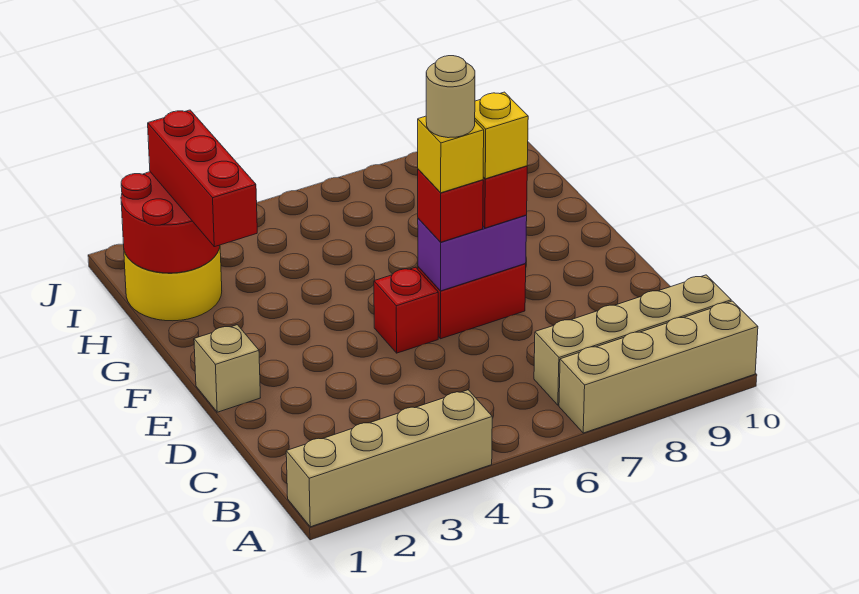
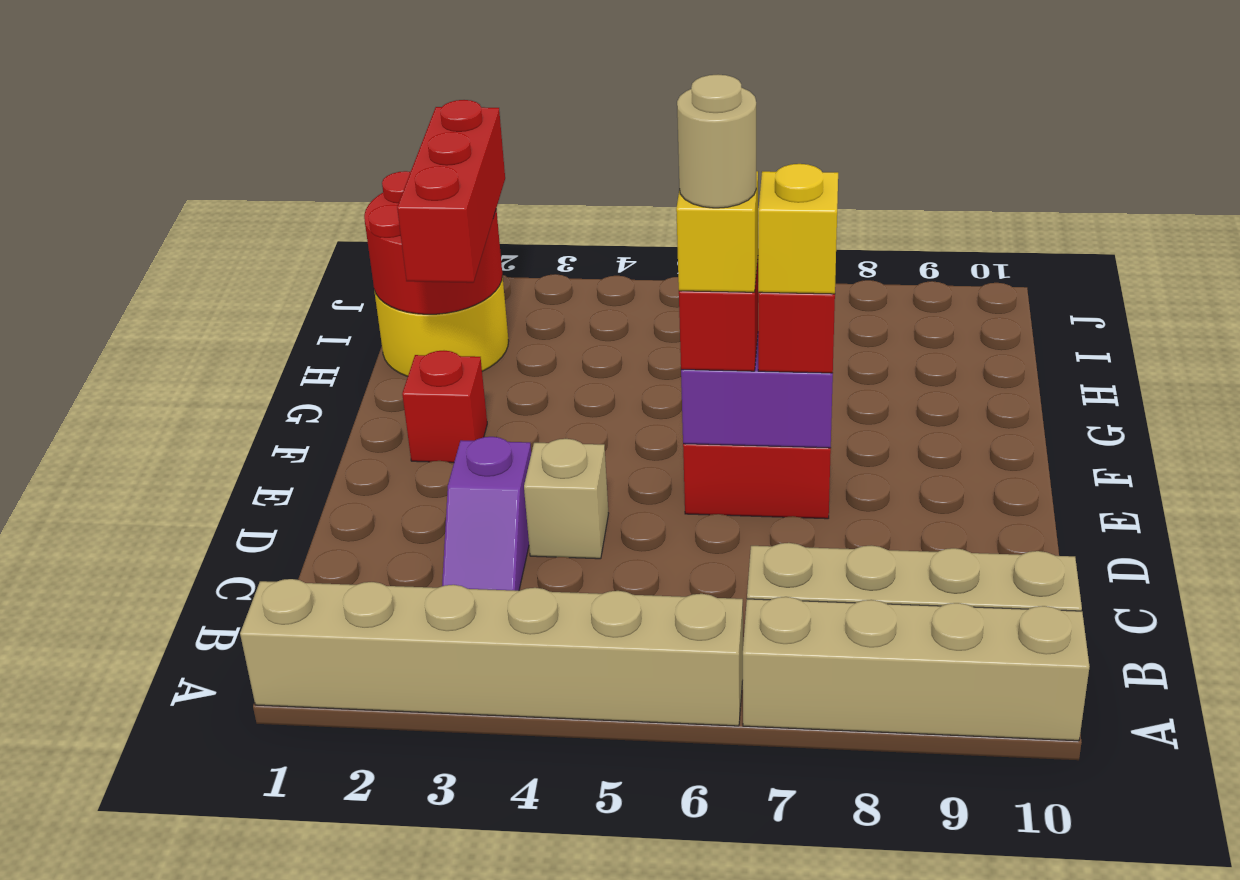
tan 1x4 brick [286,390,492,527] -> tan 1x6 brick [240,579,743,726]
none -> purple 1x2 slope [442,437,531,591]
tan 1x1 brick [194,325,260,412] -> tan 1x1 brick moved to [524,439,609,559]
red 1x1 brick [374,267,438,353] -> red 1x1 brick moved to [402,351,487,463]

